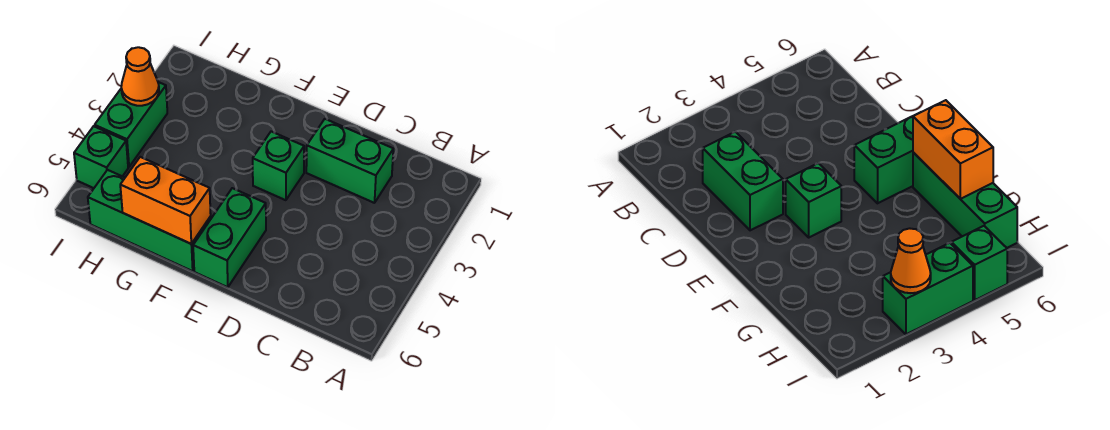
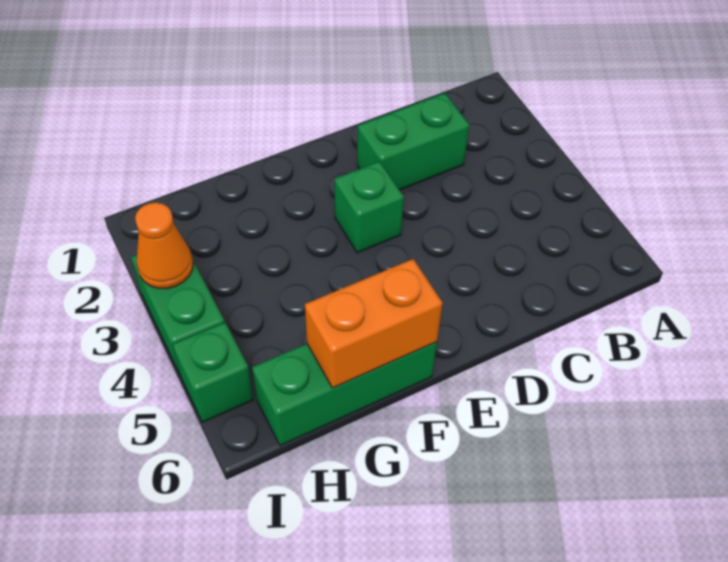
green 1x2 brick [193,188,266,287] -> none

